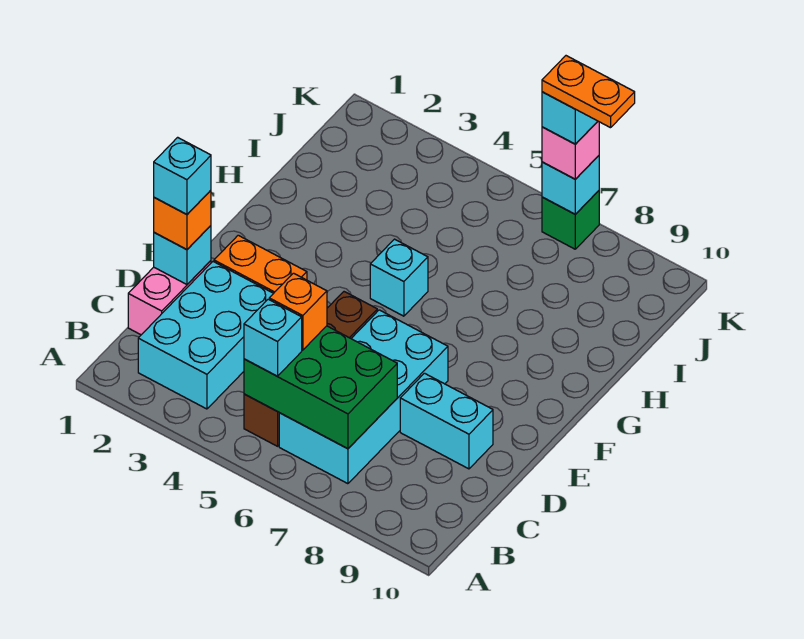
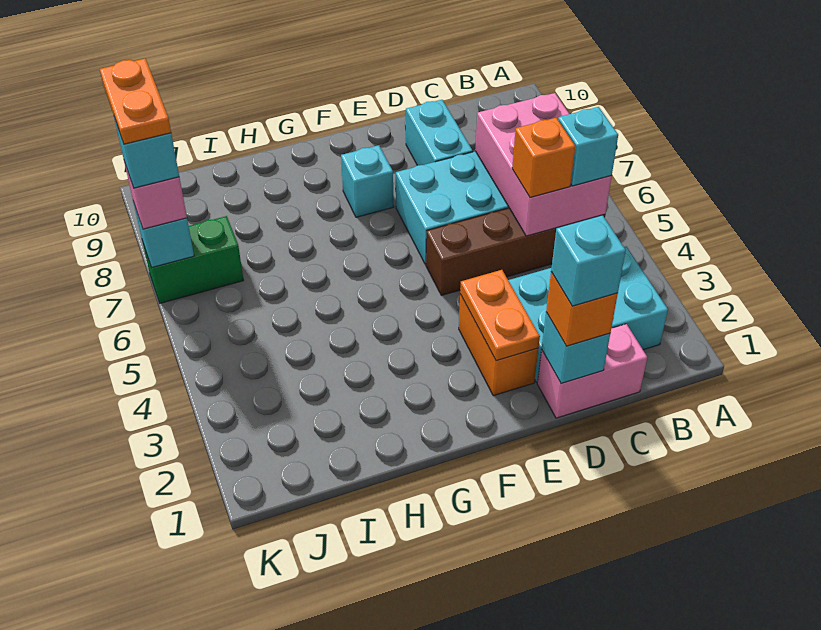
green 2x3 brick [244,326,397,448] -> pink 2x3 brick [475,93,612,236]
none -> orange 1x2 plate [460,270,540,361]
cyan 1x1 brick [370,239,428,316] -> cyan 1x1 brick moved to [341,145,394,217]
green 1x1 brick [542,191,599,249] -> green 1x2 brick [142,216,244,303]

